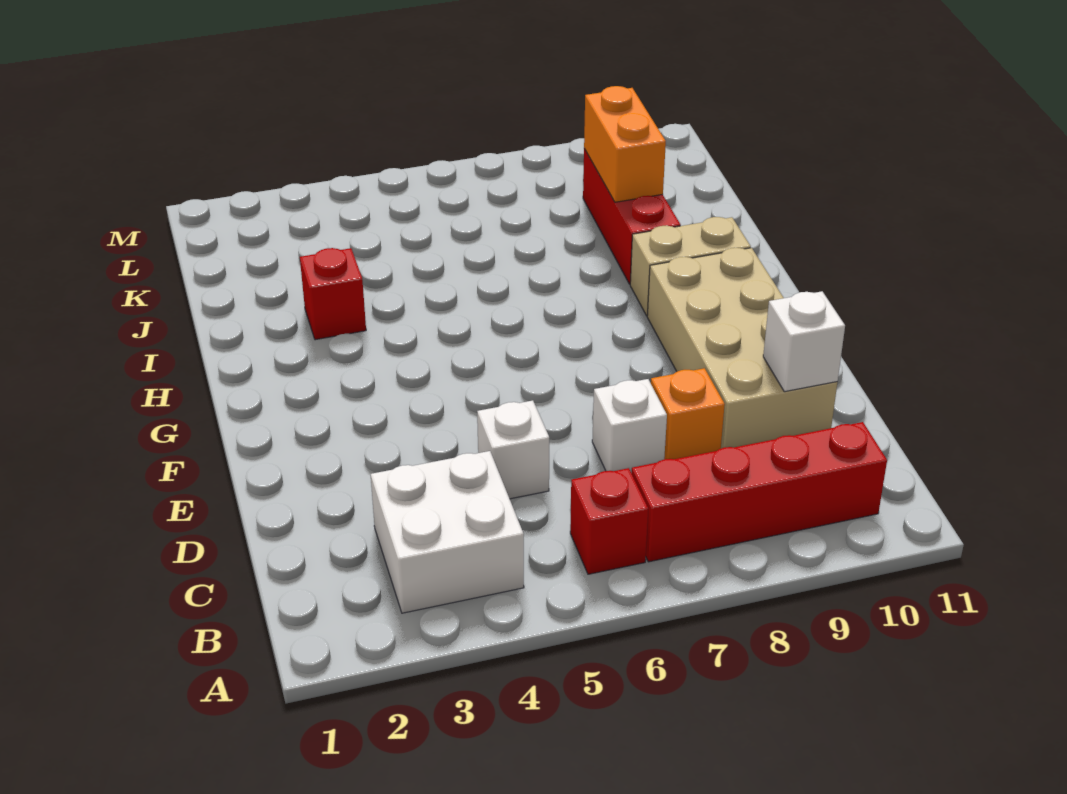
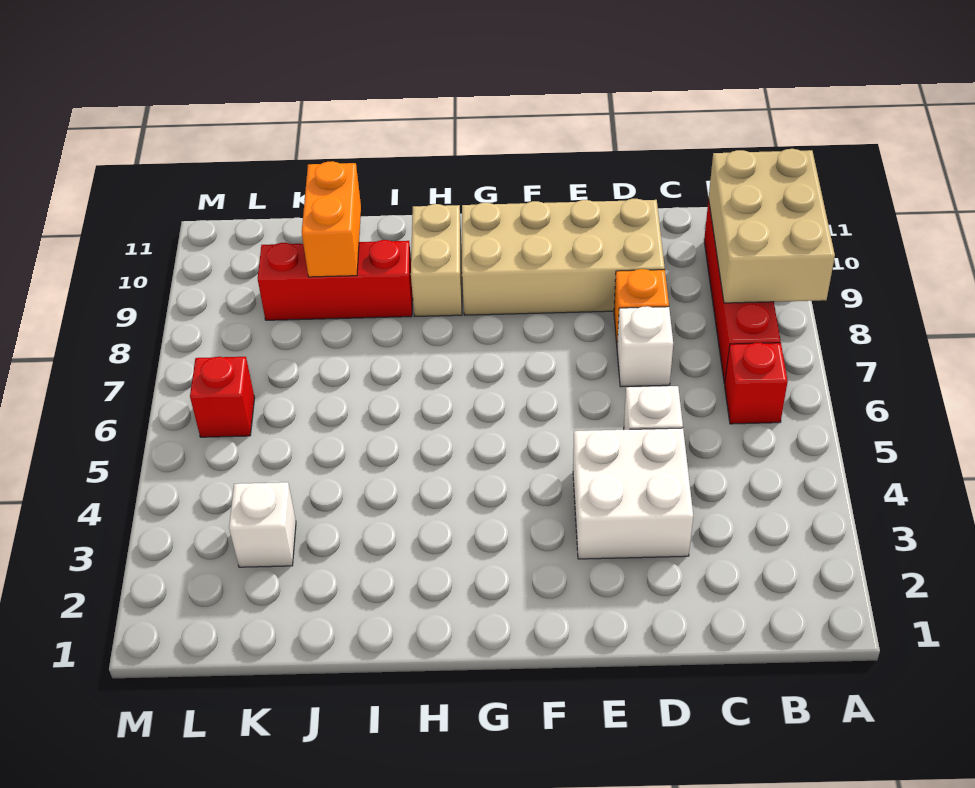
none -> tan 2x3 brick [709,149,835,303]
white 2x2 brick [371,451,524,613] -> white 2x2 brick moved to [573,428,693,559]
white 1x1 brick [763,291,845,392] -> white 1x1 brick moved to [229,482,296,567]
red 1x1 brick [300,248,366,340] -> red 1x1 brick moved to [190,357,255,437]
orange 1x2 brick [584,86,666,202] -> orange 1x2 brick turned to [302,161,361,277]

